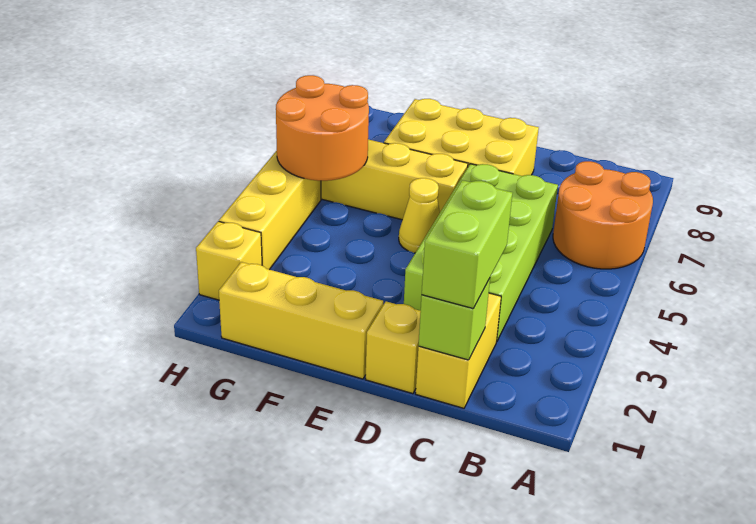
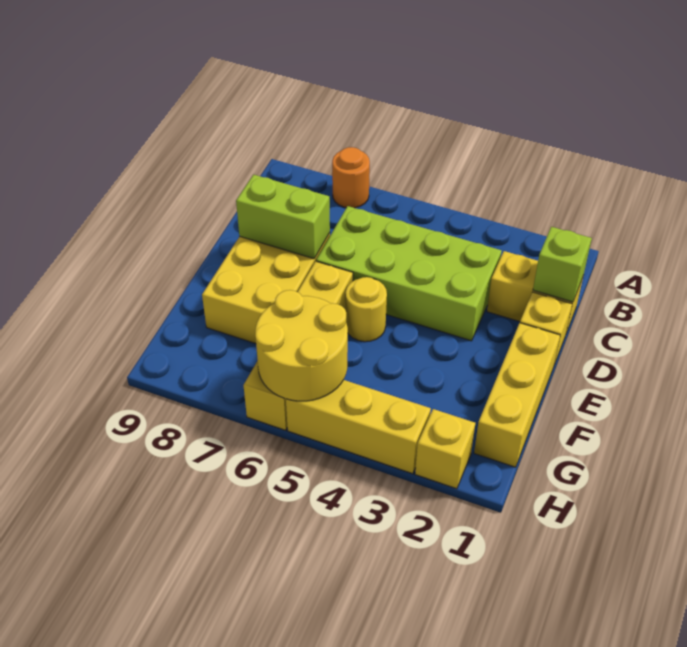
orange 2x2 round brick [553,161,653,269] -> orange 1x1 round brick [332,147,370,208]
lime 1x2 brick [422,180,512,308] -> lime 1x2 brick moved to [236,175,330,259]
yellow 1x1 cone [399,178,440,253] -> yellow 1x1 round brick [346,277,387,342]
orange 2x2 round brick [276,75,369,181] -> yellow 2x2 round brick [255,290,348,401]

